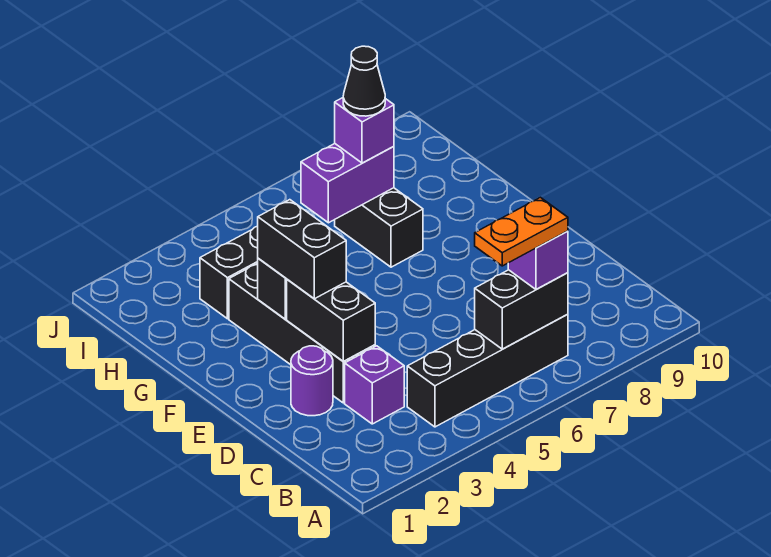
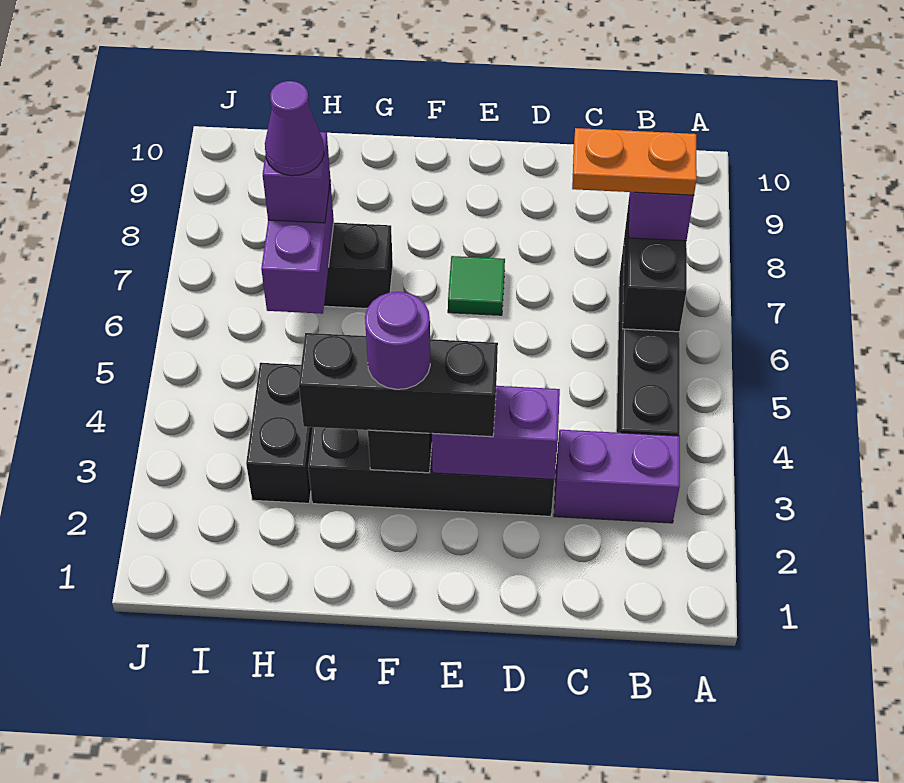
orange 1x2 plate [475,197,568,266] -> orange 1x2 plate turned to [572,128,697,195]
purple 1x1 brick [345,346,404,424] -> purple 1x2 brick [554,430,680,523]
purple 1x1 round brick [291,346,333,416] -> purple 1x1 round brick moved to [365,292,430,389]
black 1x2 brick [287,280,375,361] -> purple 1x2 brick [432,386,560,479]
black 1x2 brick [258,200,346,299] -> black 1x3 brick [299,333,498,437]
none -> green 1x1 tile [448,256,505,315]
black 1x1 cone [343,46,385,116] -> purple 1x1 cone [265,81,324,176]

